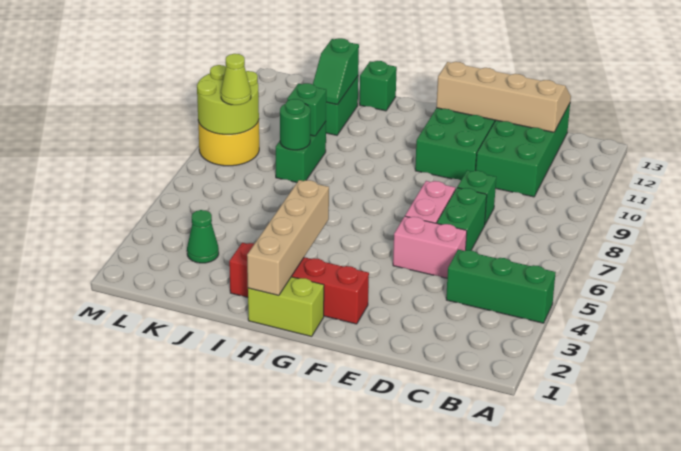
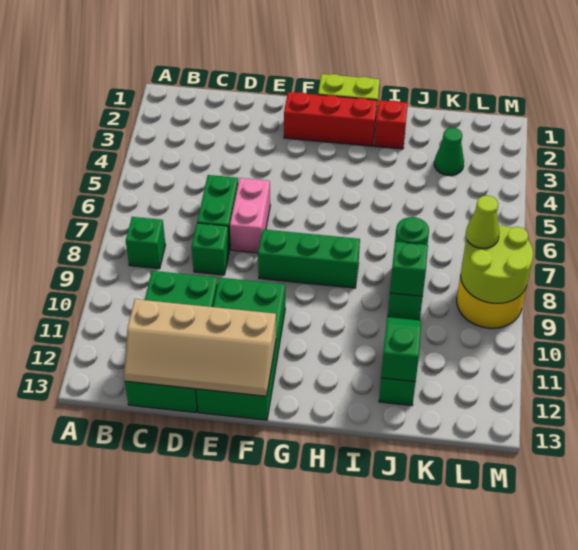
green 1x3 brick [446,250,556,323] -> green 1x3 brick moved to [258,229,360,288]
pink 1x2 brick [393,216,467,278] -> none
tan 1x4 brick [247,180,329,296] -> none
green 1x1 brick [360,61,397,111] -> green 1x1 brick moved to [126,217,165,269]

